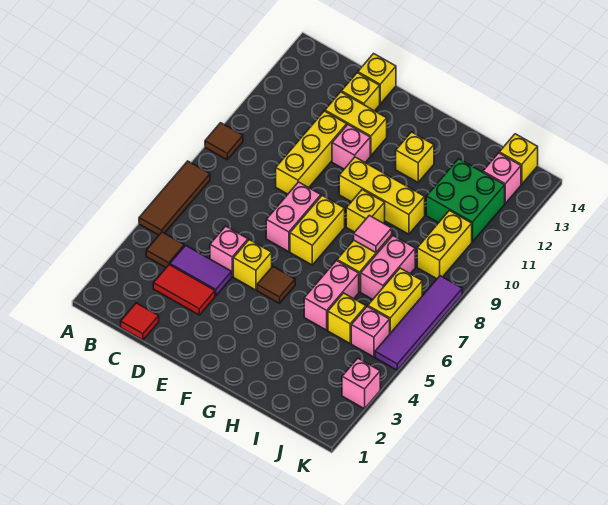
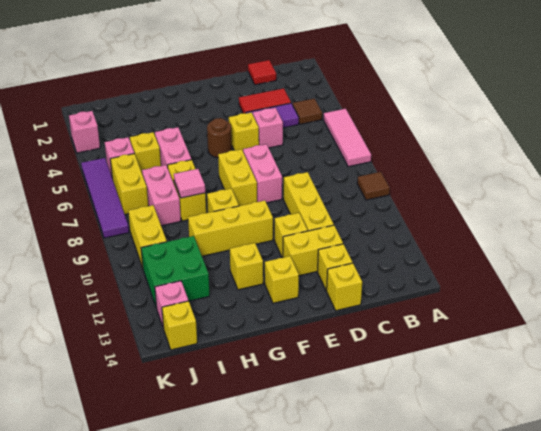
brown 1x3 tile [139,161,210,235] -> pink 1x3 tile [324,109,371,167]
pink 1x1 brick [332,125,370,169] -> yellow 1x1 brick [275,213,308,258]
brown 1x1 tile [257,267,295,303] -> brown 1x1 round brick [207,118,232,158]
none -> yellow 1x1 brick [265,256,299,303]

